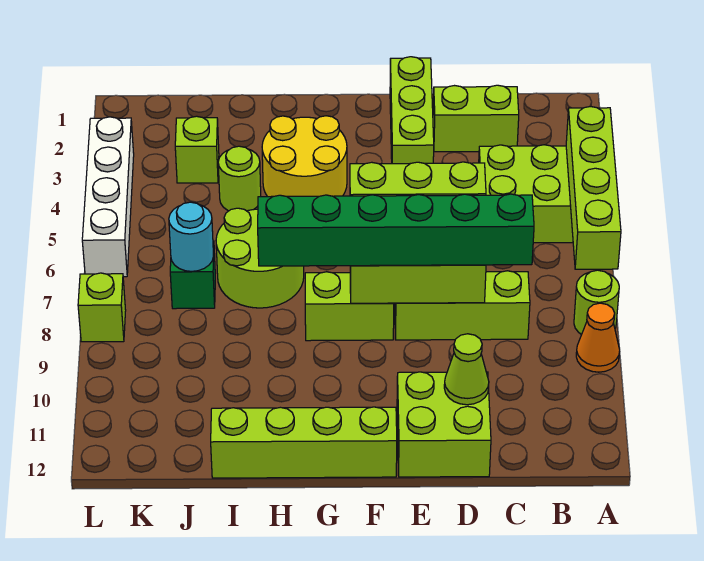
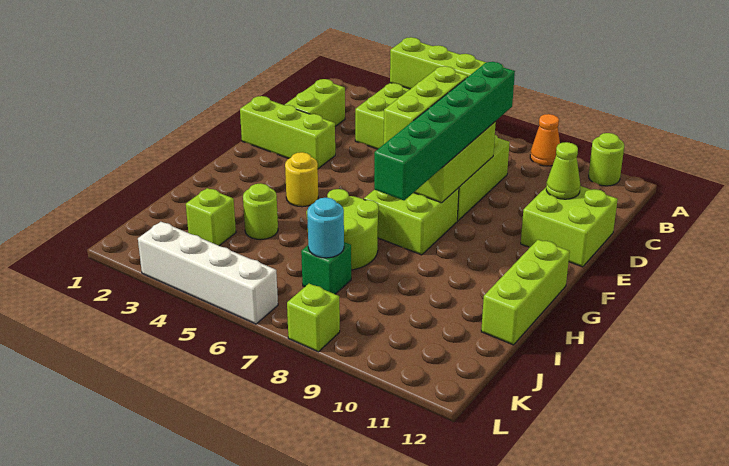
lime 1x1 round brick [574,270,619,335] -> lime 1x1 round brick moved to [589,133,624,186]
lime 1x2 brick [305,272,394,341] -> lime 2x2 brick [364,188,459,255]
lime 1x4 brick [211,407,397,478] -> lime 1x3 brick [481,240,570,345]
yellow 2x2 round brick [262,116,347,197] -> yellow 1x1 round brick [285,152,318,207]

